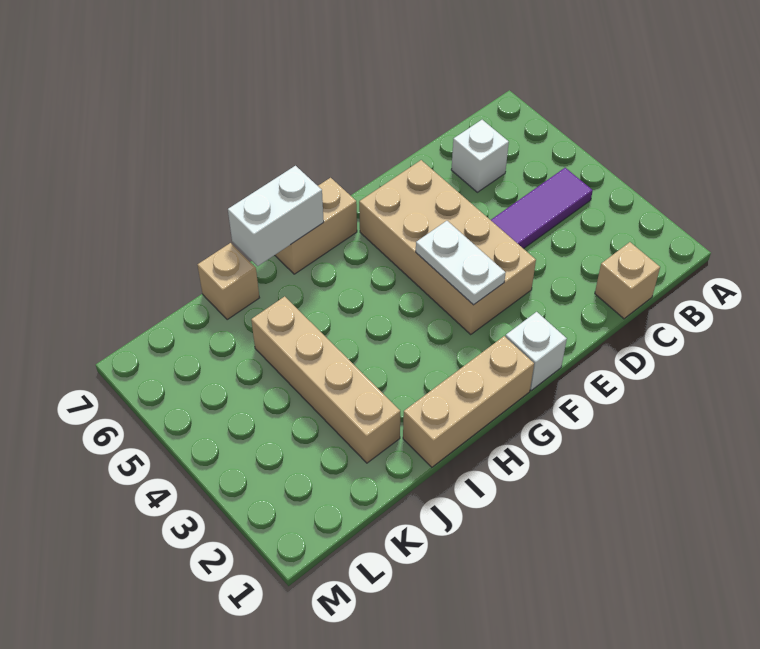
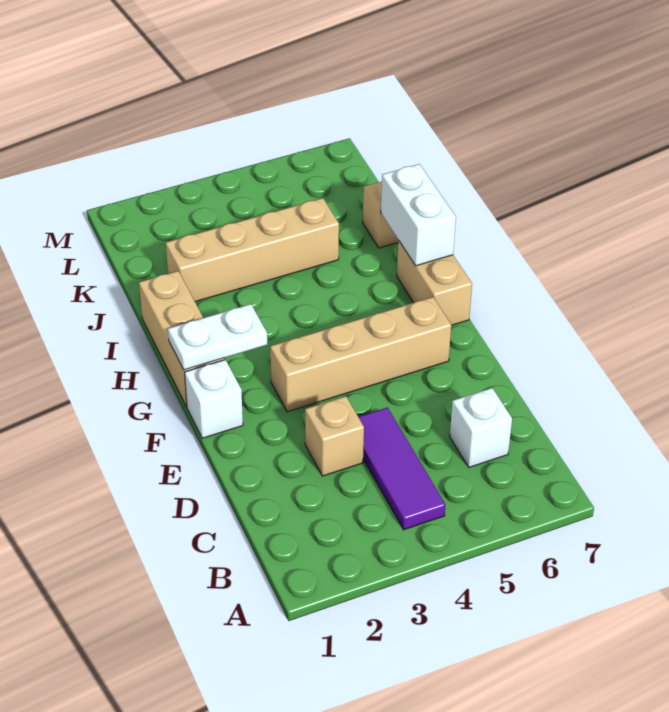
tan 1x1 brick [595,242,660,319] -> tan 1x1 brick moved to [305,396,364,476]
tan 2x4 brick [359,160,536,334] -> tan 1x4 brick [270,297,451,412]
white 1x2 plate [416,221,505,305] -> white 1x2 plate moved to [168,304,267,370]

